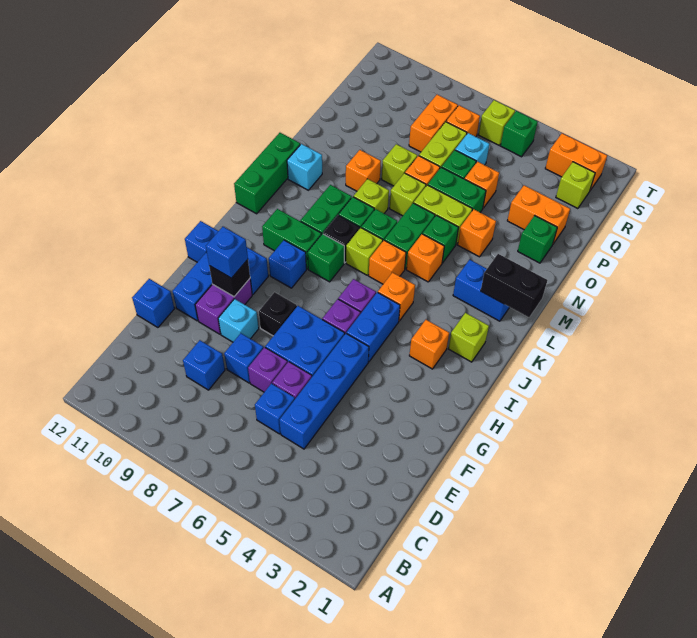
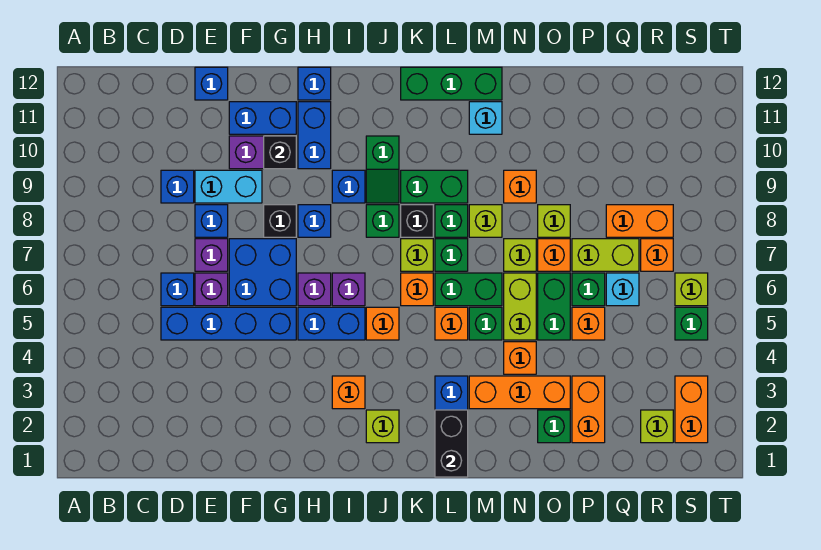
cyan 1x1 brick [218,299,259,342] -> cyan 1x2 brick [195,170,262,203]
blue 1x1 brick [206,227,248,278] -> blue 1x1 brick moved to [298,205,331,237]
green 1x2 brick [262,209,321,269] -> green 1x2 slope [366,136,399,203]
none -> orange 1x3 brick [469,376,570,409]

